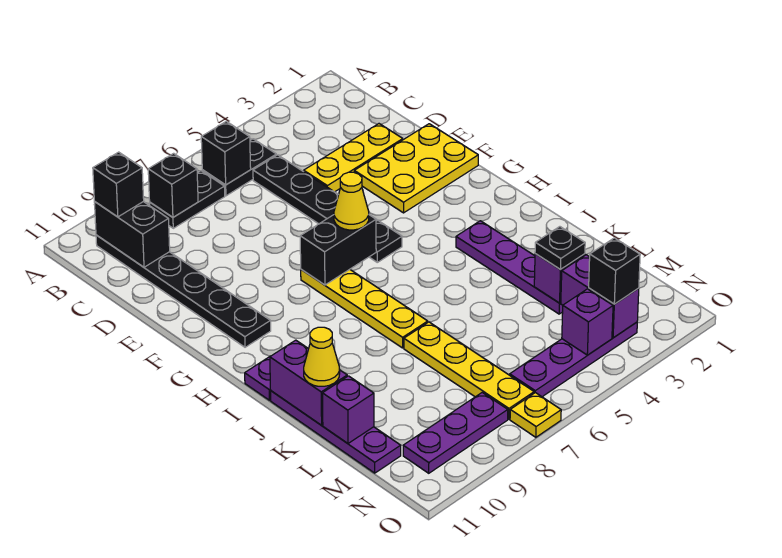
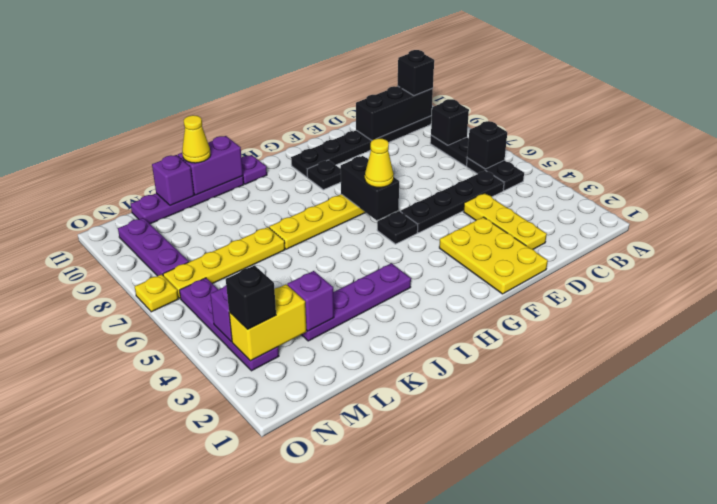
black 1x2 brick [94,202,170,267] -> black 1x3 brick [356,86,433,140]
black 1x1 plate [535,227,585,270] -> black 1x1 plate moved to [307,160,341,190]
purple 1x2 brick [561,255,639,338] -> yellow 1x2 brick [229,284,307,361]

